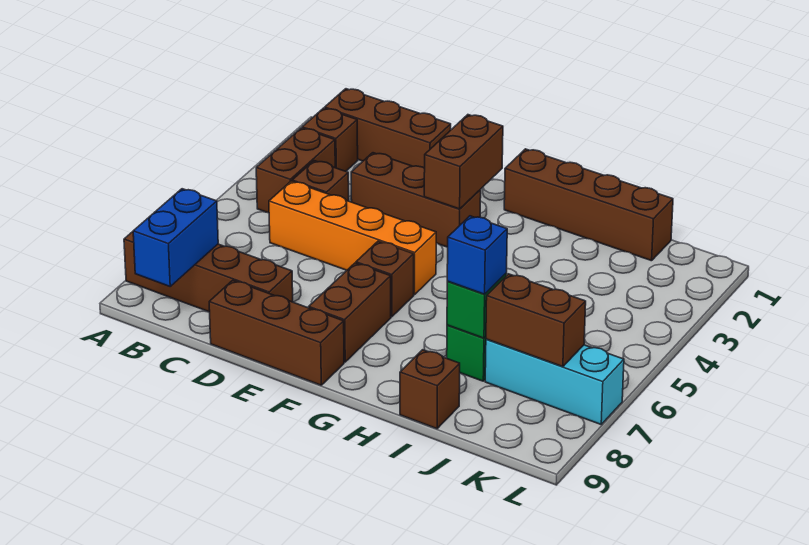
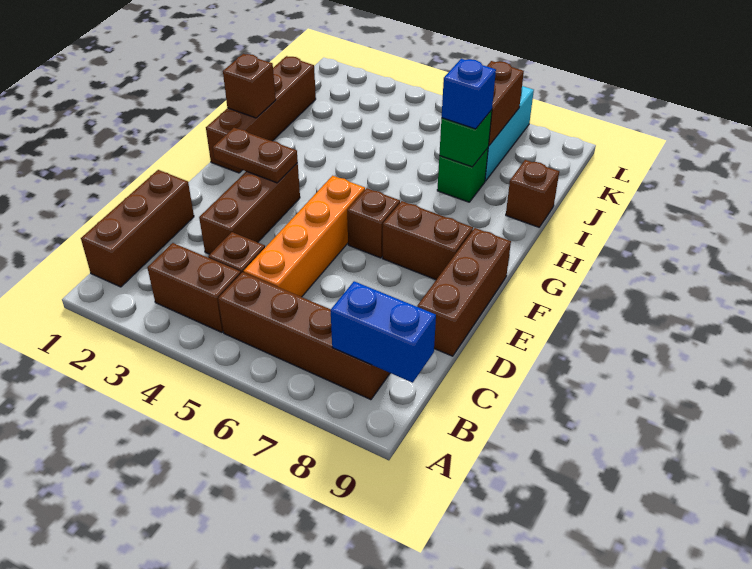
brown 1x4 brick [124,232,293,312] -> brown 1x4 brick turned to [218,272,390,400]
brown 1x1 brick [302,108,358,171] -> brown 1x1 brick moved to [223,54,276,118]
brown 1x2 brick [424,115,503,209] -> brown 1x2 plate [212,128,298,183]

